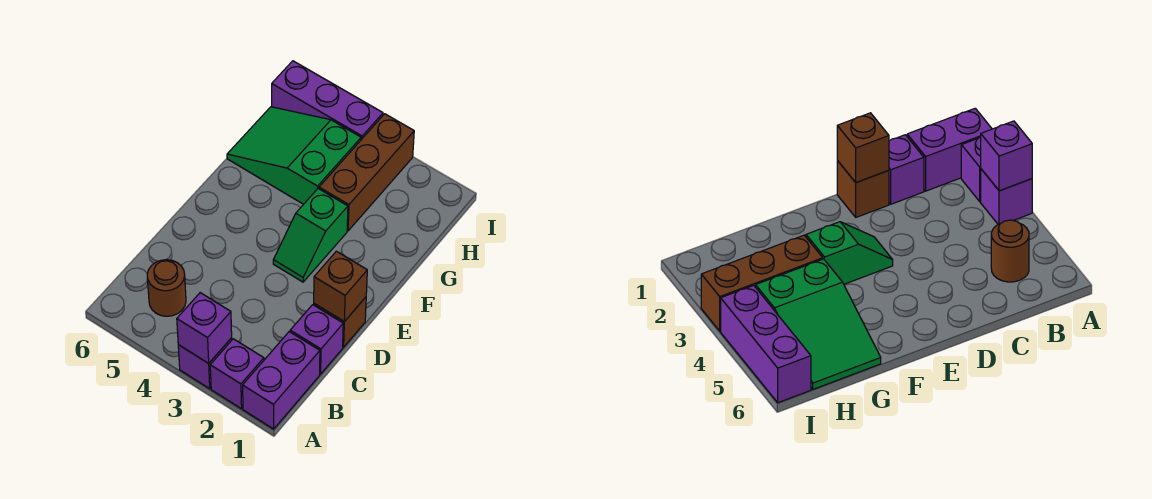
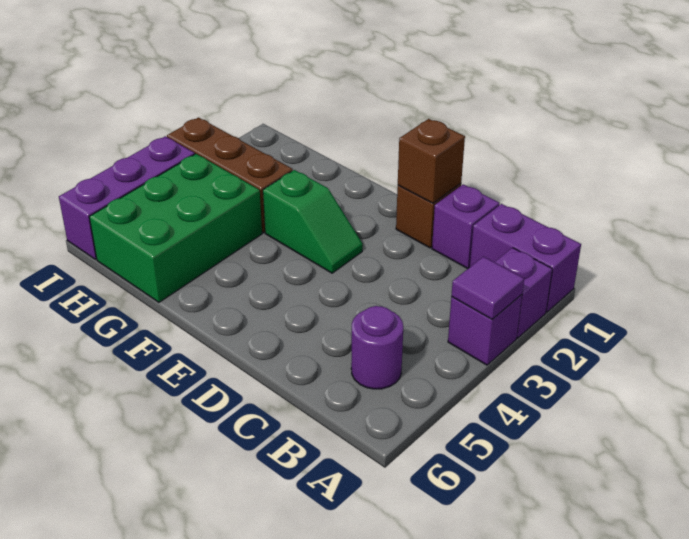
purple 1x1 brick [177,293,232,363] -> purple 1x1 tile [451,257,524,319]
brown 1x1 round brick [147,260,186,316] -> purple 1x1 round brick [351,306,403,389]
green 2x3 slope [227,107,361,204] -> green 2x3 brick [89,154,262,302]

